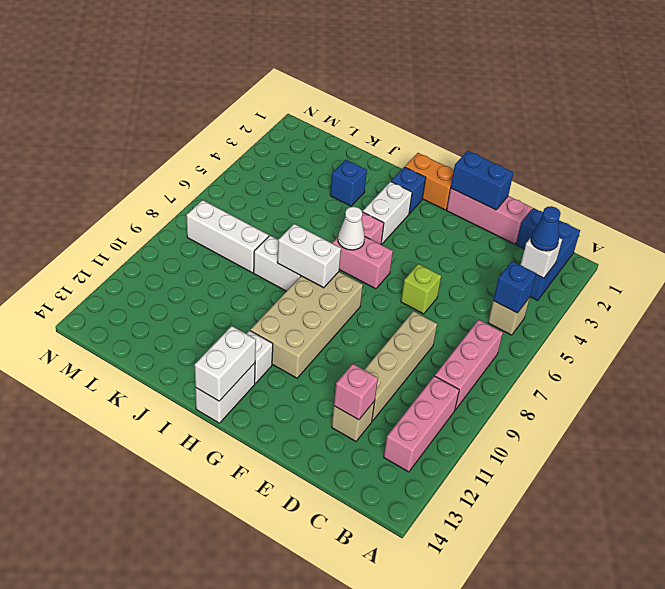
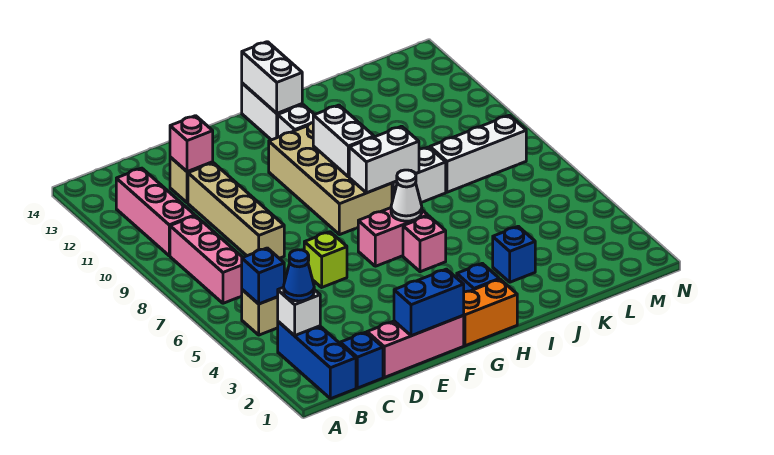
white 1x2 brick [363,182,412,244] -> white 1x2 brick moved to [313,105,374,177]

